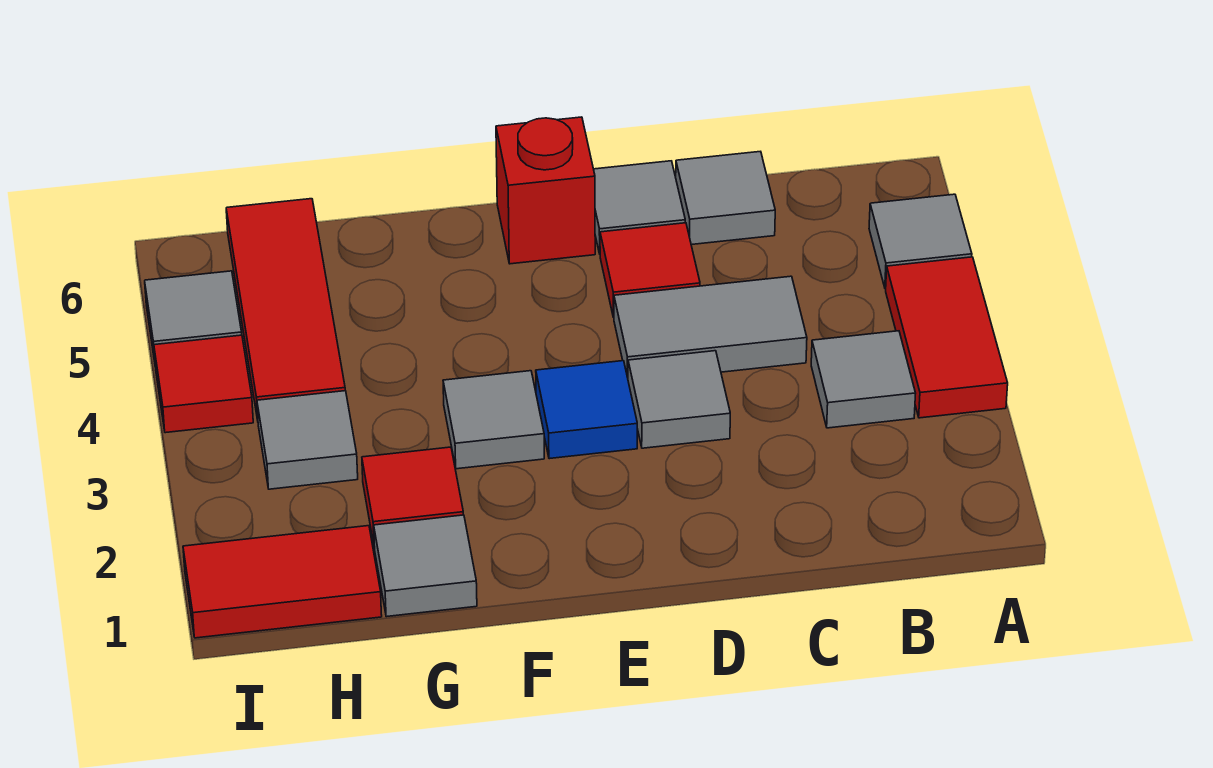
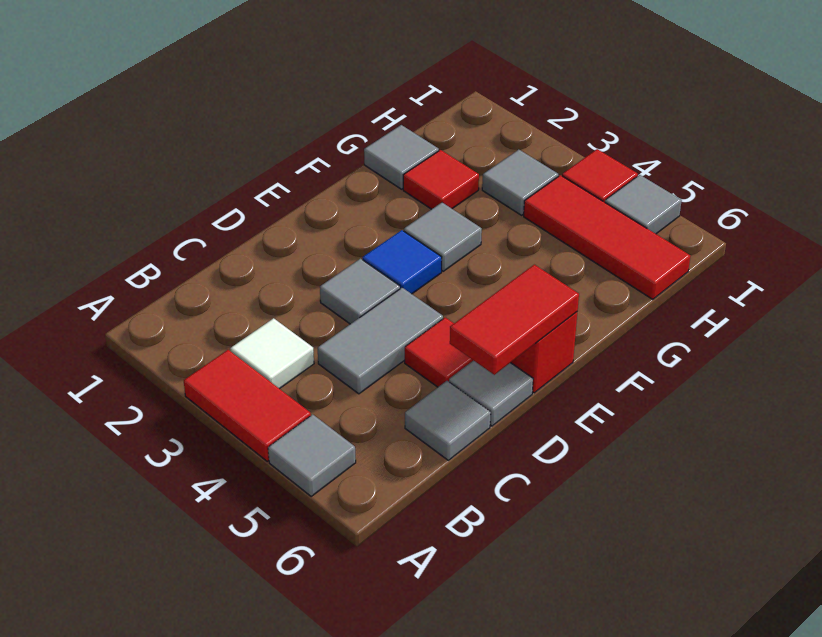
grey 1x1 tile [811,331,916,428] -> white 1x1 tile [230,318,314,389]
red 1x2 tile [183,526,382,638] -> red 1x2 tile moved to [450,265,579,375]

